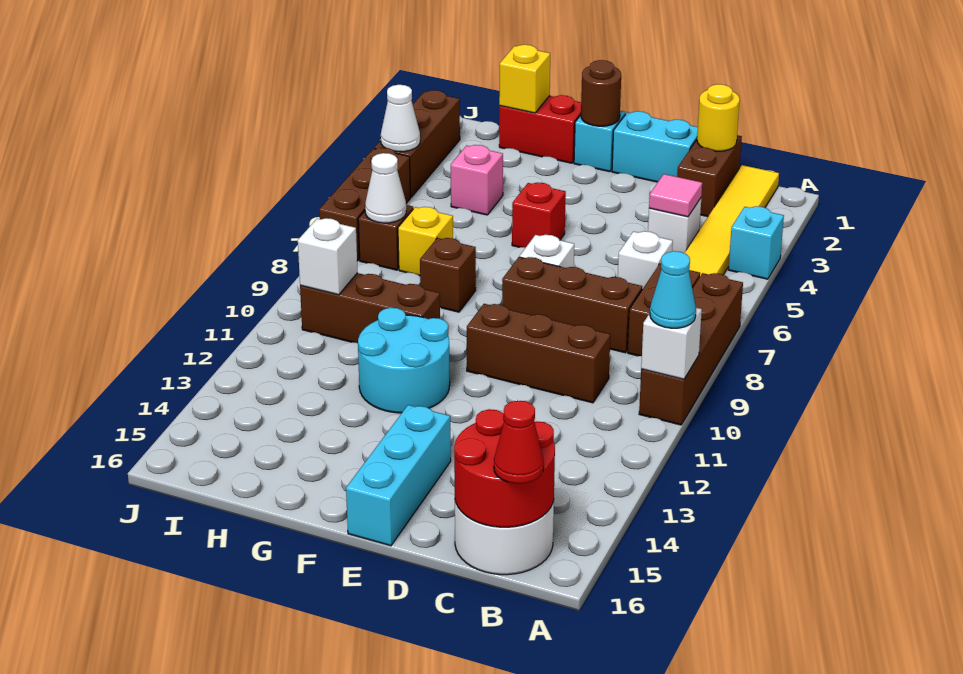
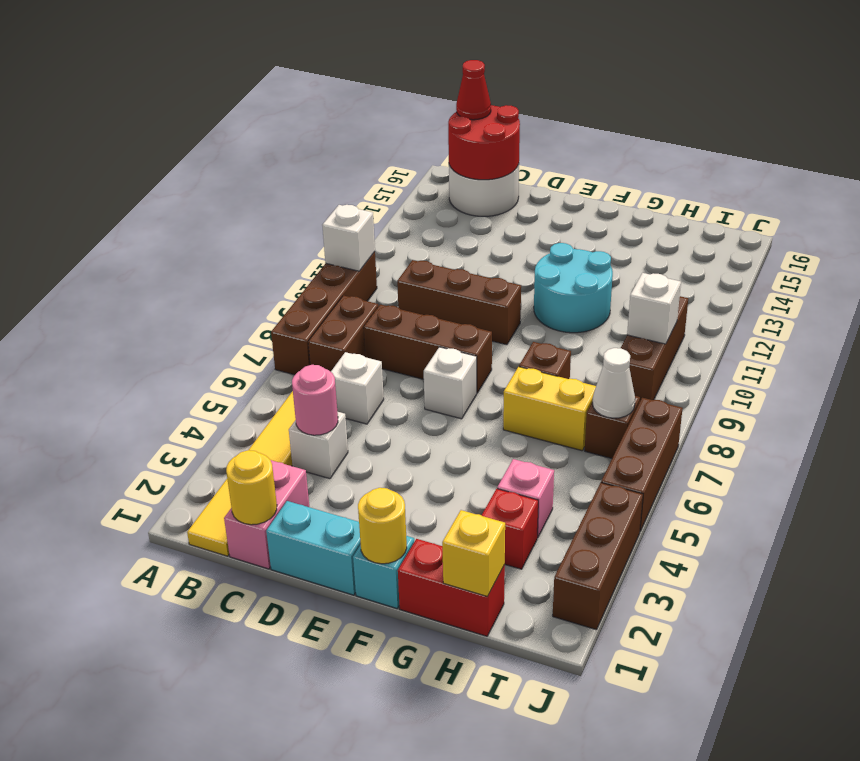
cyan 1x1 brick [729,206,784,279] -> none
cyan 1x1 cone [650,251,696,328] -> none
brown 1x2 brick [677,135,742,217] -> pink 1x2 brick [224,460,309,569]
pink 1x1 tile [649,174,702,217] -> pink 1x1 round brick [292,365,338,435]
cyan 1x3 brick [346,405,451,546] -> none
brown 1x1 round brick [581,60,621,126] -> yellow 1x1 round brick [358,488,407,564]
red 1x1 brick [512,183,566,248] -> red 1x1 brick moved to [482,489,538,569]
brown 1x3 brick [300,273,440,343] -> brown 1x3 brick turned to [621,296,688,401]
yellow 1x1 brick [398,207,453,276] -> yellow 1x2 brick [503,367,596,451]
white 1x1 cone [381,85,420,152] -> none

